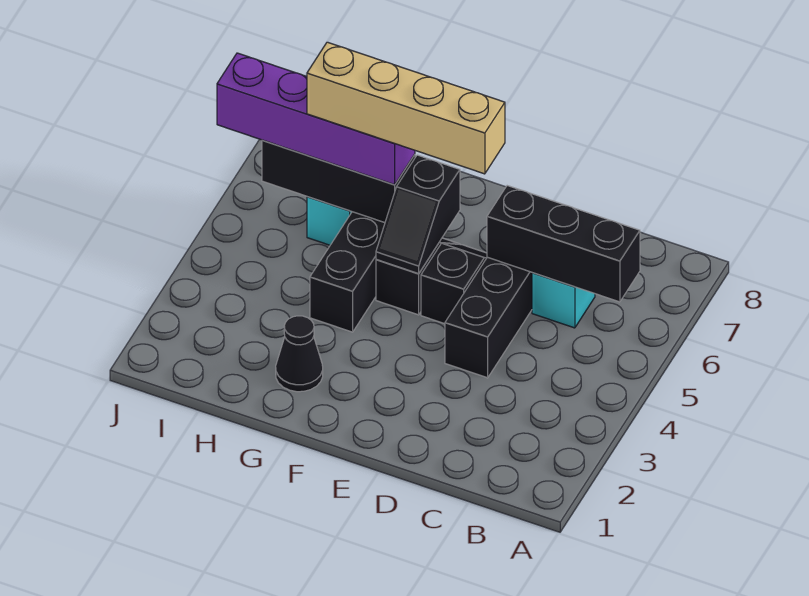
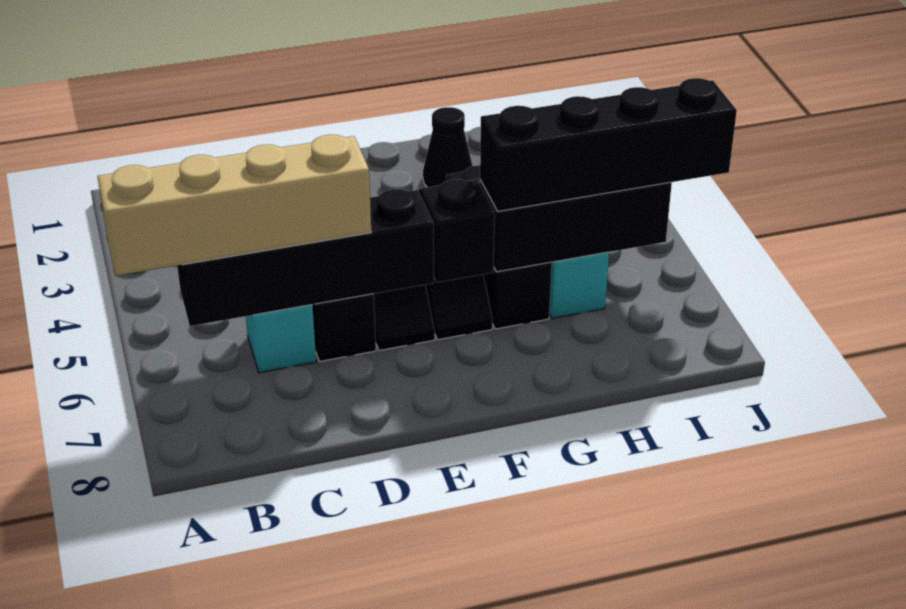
black 1x3 brick [487,186,640,302] -> black 1x4 brick [177,189,434,326]
tan 1x4 brick [307,42,505,174] -> tan 1x4 brick moved to [97,135,371,276]
purple 1x4 brick [217,53,415,185] -> black 1x4 brick [480,78,737,211]

